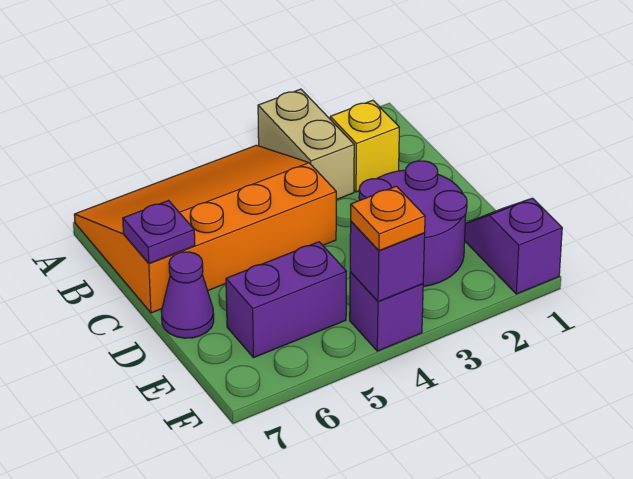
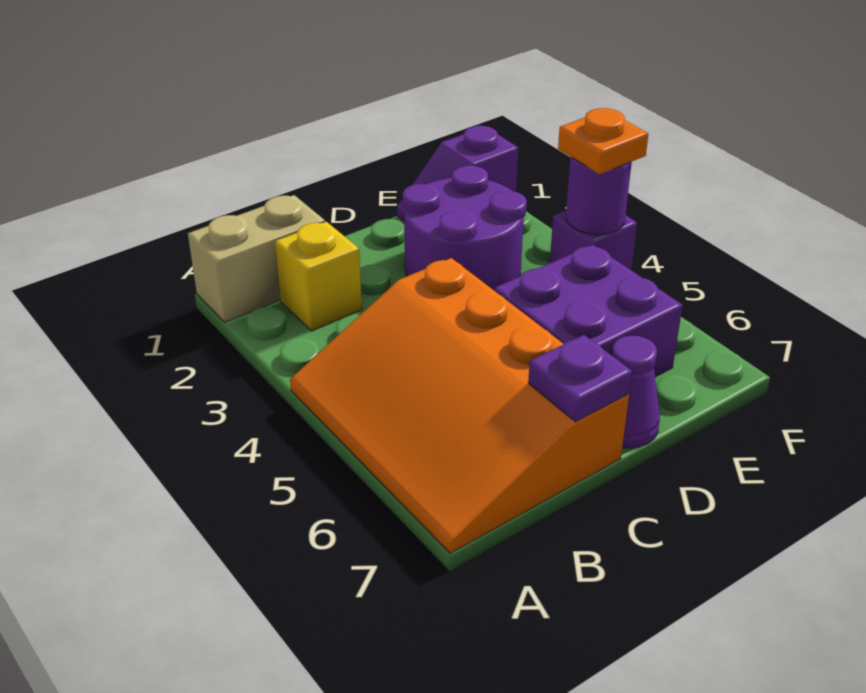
tan 1x2 brick [258,89,354,200] -> tan 1x2 brick moved to [188,195,325,322]
purple 1x2 brick [226,242,346,358] -> purple 2x2 brick [494,245,683,377]
purple 1x1 brick [350,222,425,302] -> purple 1x1 round brick [566,157,632,235]

